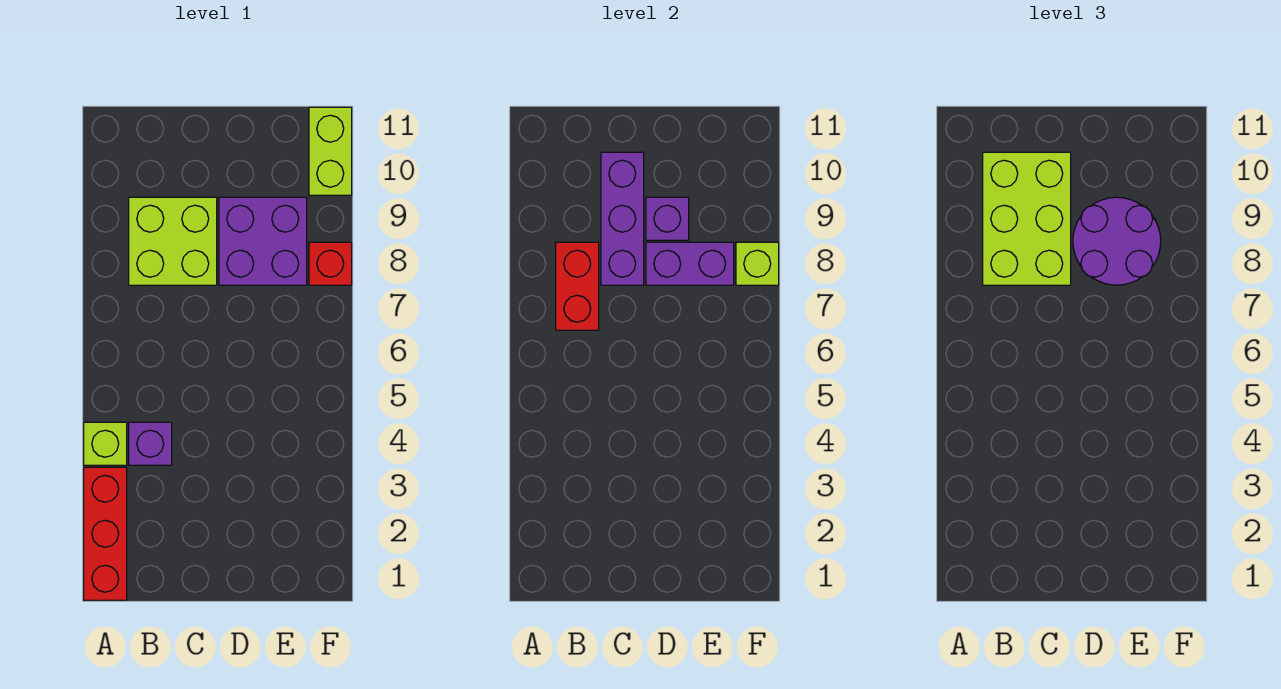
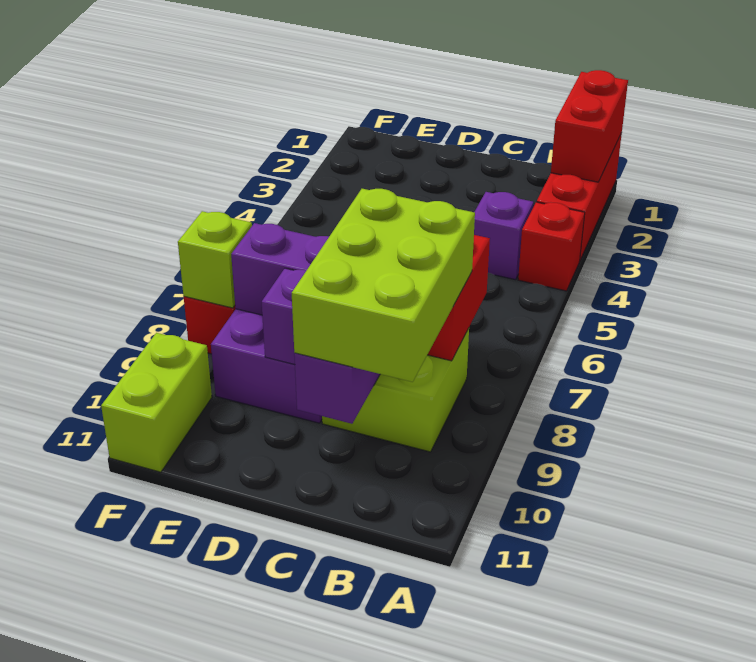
none -> red 1x2 brick [551,70,628,182]
lime 1x1 brick [84,422,127,465] -> red 1x1 brick [518,202,585,291]
purple 2x2 round brick [1073,197,1161,285] -> none

